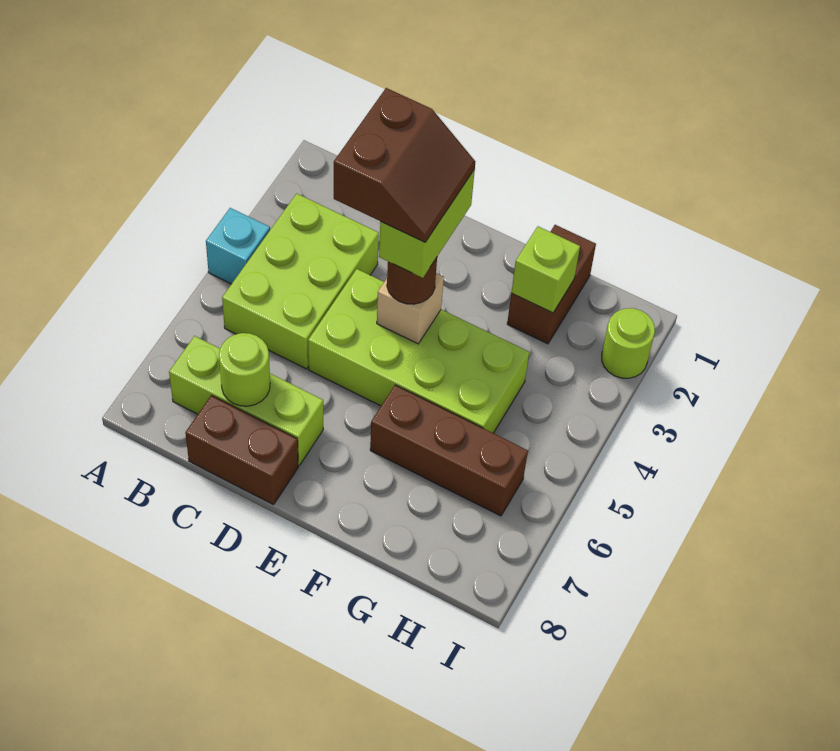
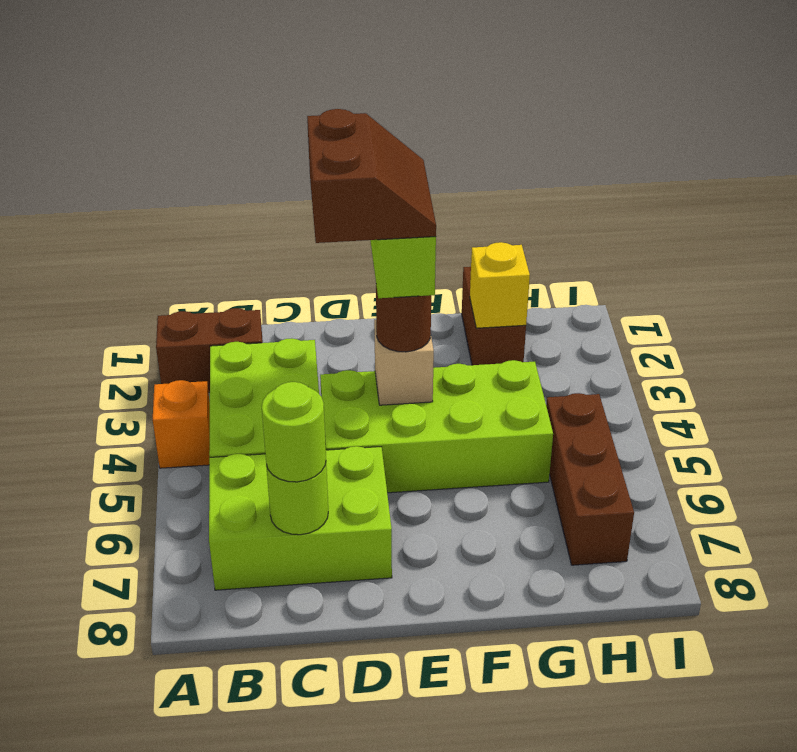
cyan 1x1 brick [206,208,270,284] -> orange 1x1 brick [153,380,210,468]
lime 1x3 brick [169,336,323,465] -> lime 2x3 brick [209,446,392,590]
brown 1x2 brick [185,395,298,505] -> brown 1x2 brick moved to [156,308,263,393]
brown 1x3 brick [370,385,528,516] -> brown 1x3 brick turned to [546,393,634,565]
lime 1x1 brick [511,226,580,313] -> yellow 1x1 brick [470,242,530,328]
lime 1x1 round brick [602,308,655,378] -> lime 1x1 round brick moved to [262,382,326,482]

